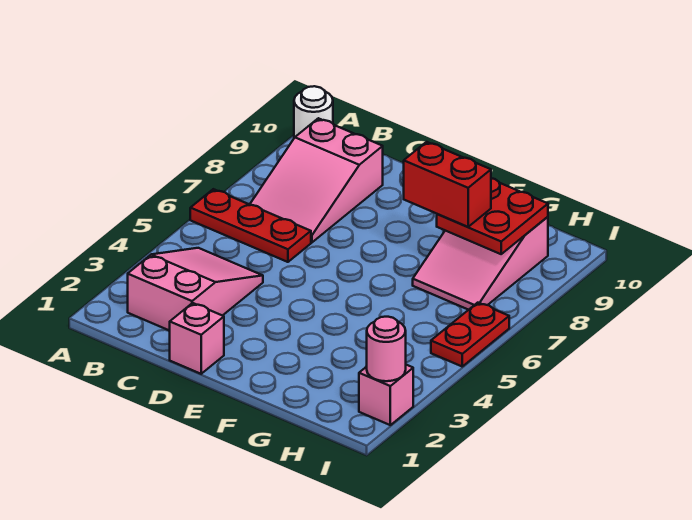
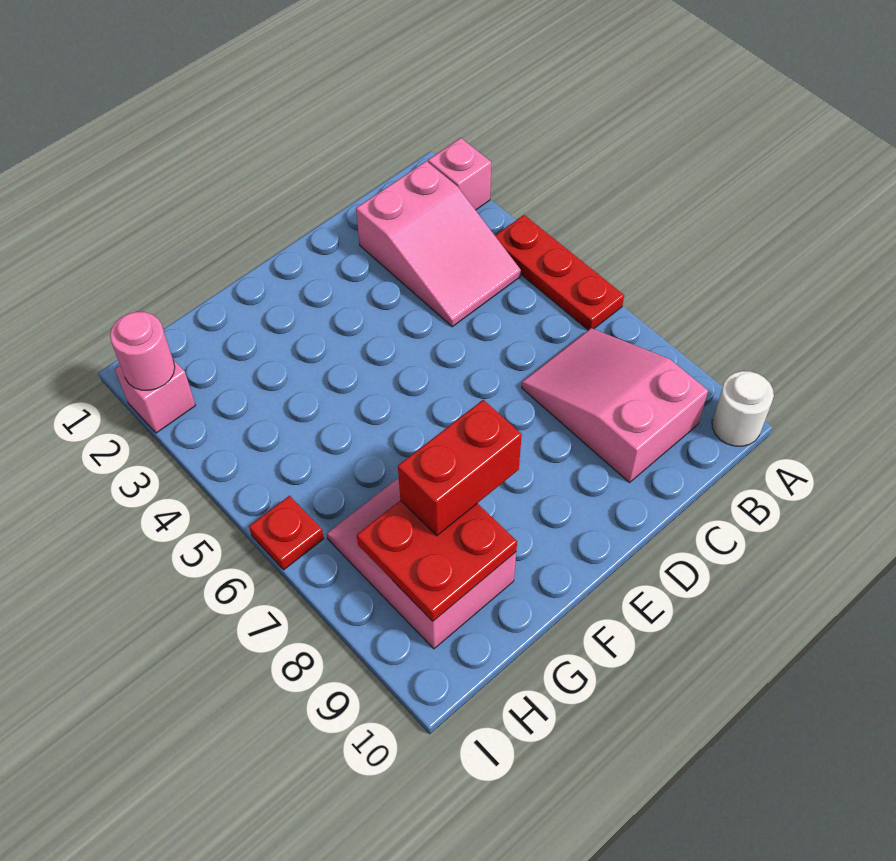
red 1x3 plate [190,189,311,262] -> red 1x3 plate turned to [495,215,624,330]
pink 1x1 brick [170,303,224,374] -> pink 1x1 brick moved to [428,138,491,210]
red 1x2 plate [431,303,509,366] -> red 1x1 plate [249,496,324,570]

